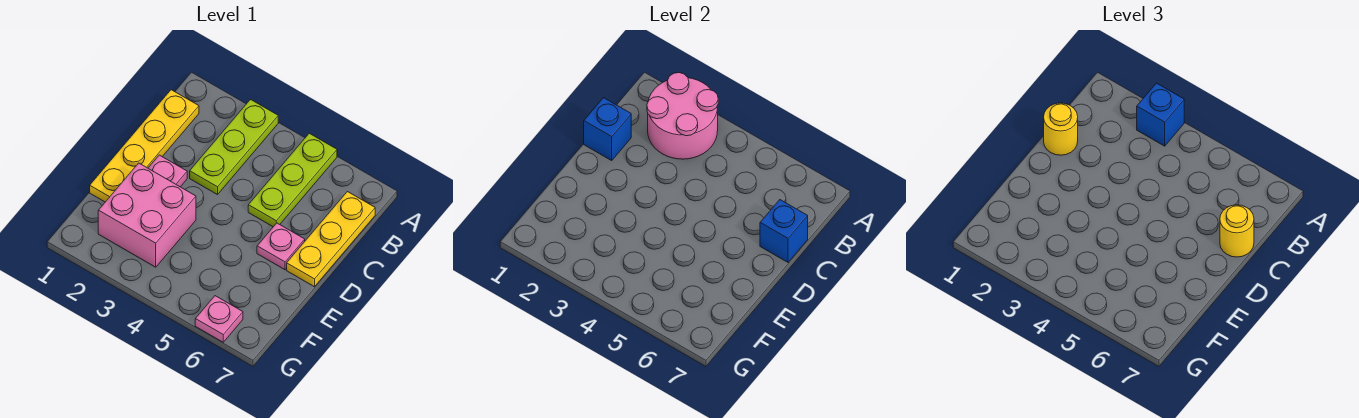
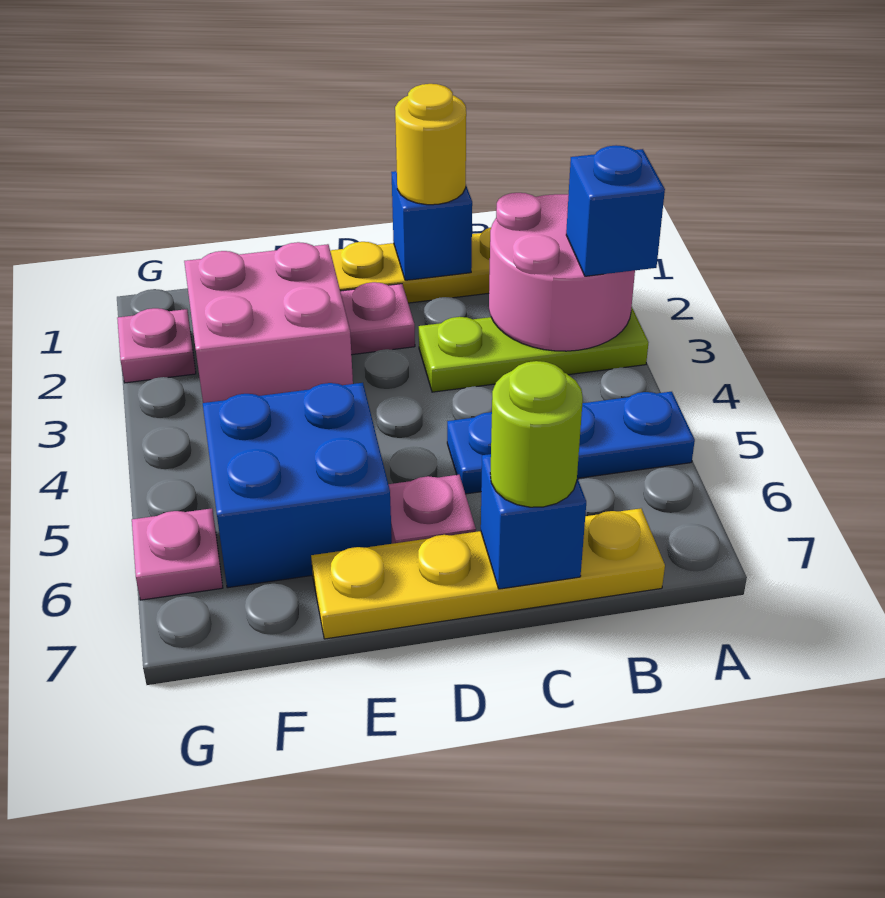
lime 1x3 plate [248,133,337,227] -> blue 1x3 plate [447,392,695,494]
yellow 1x3 plate [287,192,375,287] -> yellow 1x4 plate [311,508,665,639]
yellow 1x1 round brick [1220,205,1254,257] -> lime 1x1 round brick [490,361,583,507]
none -> blue 2x2 brick [203,383,392,588]
none -> pink 1x1 plate [117,308,196,383]

